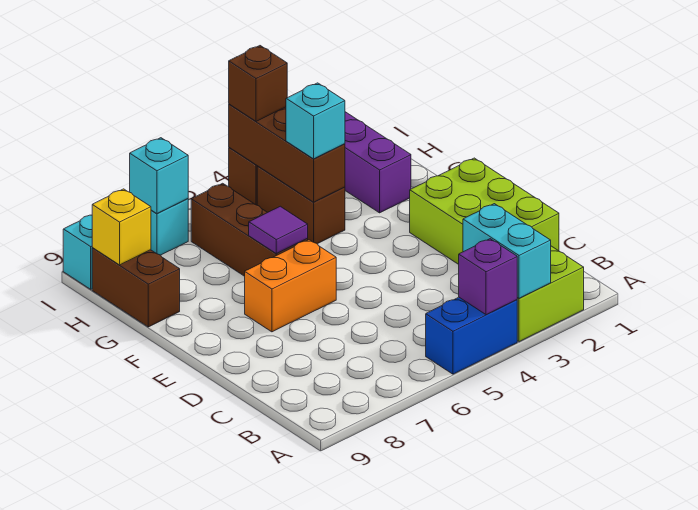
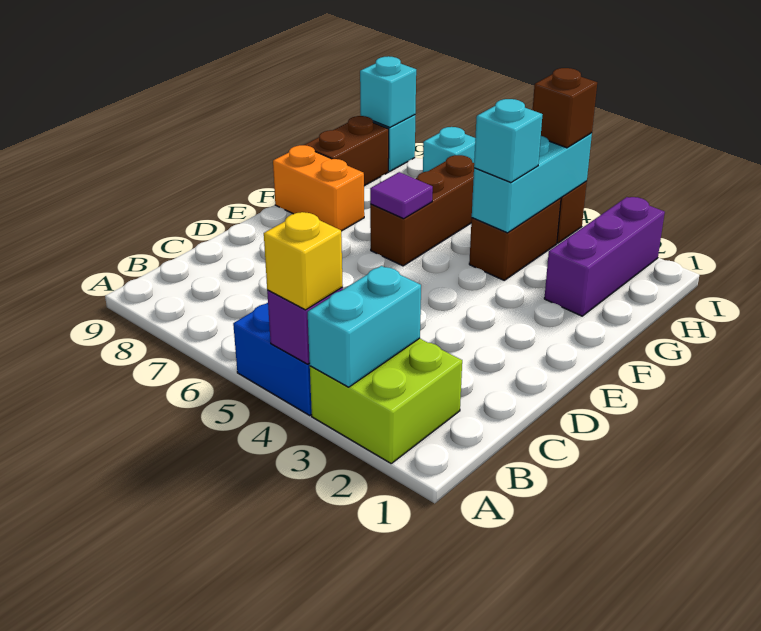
lime 2x3 brick [410,158,559,264] -> none
orange 1x2 brick [245,240,336,332] -> orange 1x2 brick moved to [273,145,364,231]
brown 1x3 brick [229,104,345,202] -> cyan 1x3 brick [472,133,592,233]
yellow 1x1 brick [92,189,151,265] -> yellow 1x1 brick moved to [264,212,343,310]
cyan 1x1 brick [130,138,188,214] -> cyan 1x1 brick moved to [360,56,416,127]

